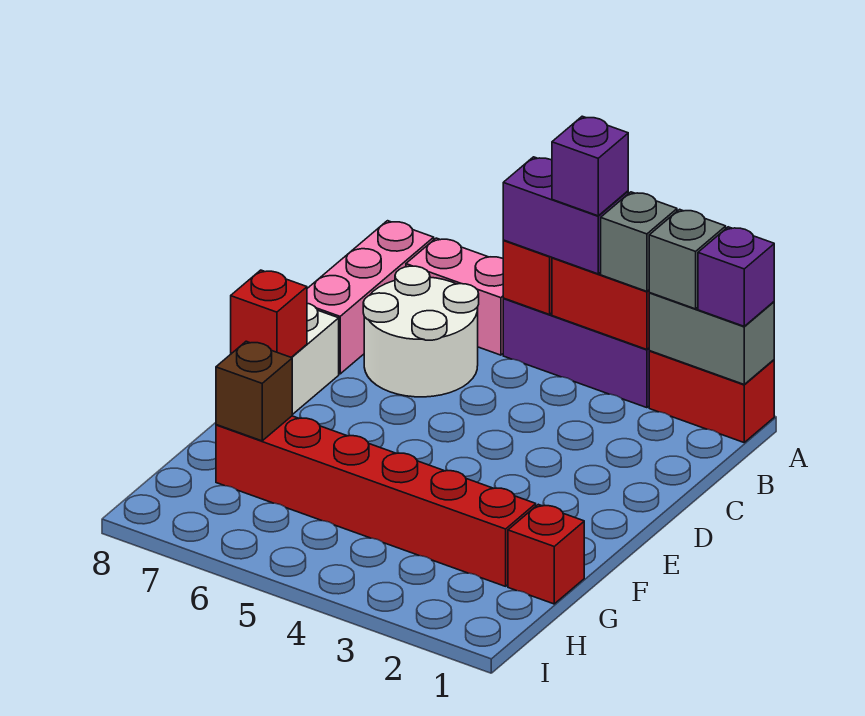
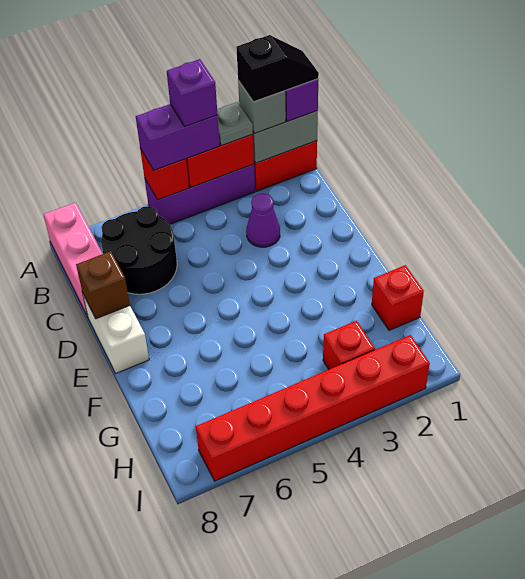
none -> black 1x2 slope [236,35,319,102]
grey 1x1 brick [601,192,677,291] -> grey 1x1 plate [217,102,253,145]
pink 1x2 brick [406,238,504,355] -> none
white 2x2 round brick [363,266,479,397] -> black 2x2 round brick [101,206,177,294]
none -> purple 1x1 cone [246,193,280,247]
red 1x1 brick [231,270,307,357] -> red 1x1 brick moved to [323,321,375,369]
red 1x6 brick [216,416,536,586] -> red 1x6 brick moved to [196,335,430,481]
brown 1x1 brick [216,341,292,441] -> brown 1x1 brick moved to [76,251,130,319]

